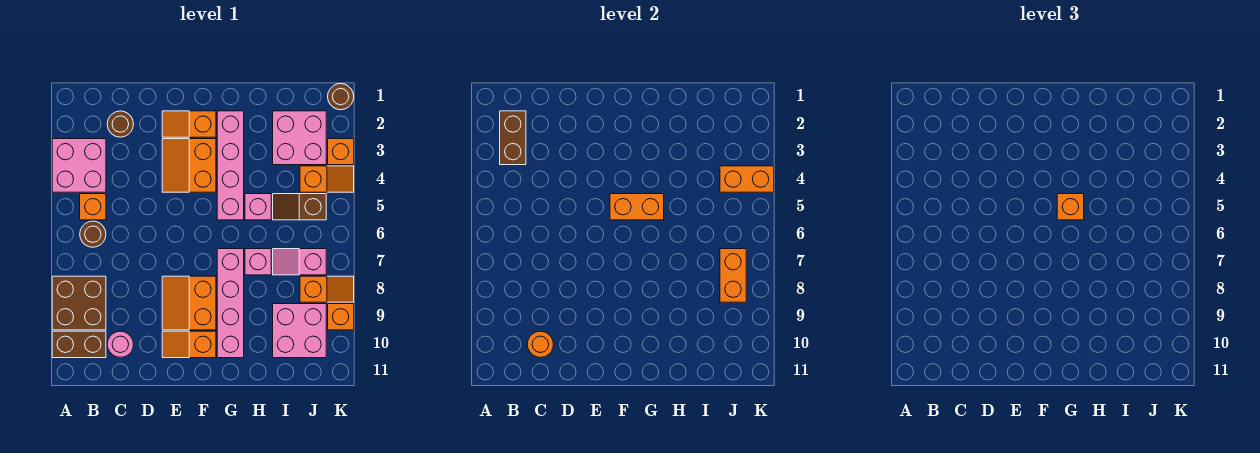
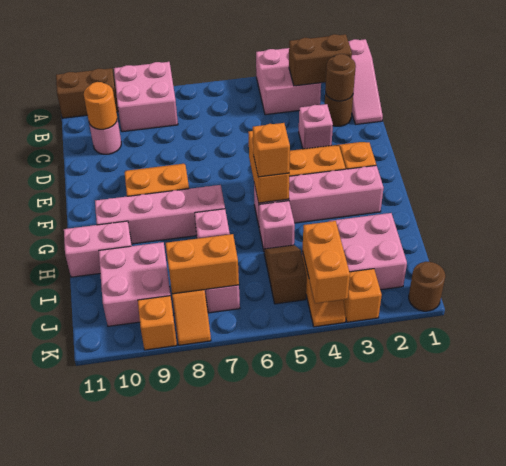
none -> pink 1x3 slope [348,39,383,124]
brown 2x2 brick [52,276,106,330] -> pink 2x2 brick [114,62,178,132]
brown 1x2 brick [52,331,106,358] -> brown 1x2 brick turned to [56,68,118,118]
orange 1x1 brick [80,194,106,220] -> none
brown 1x1 round brick [80,221,106,247] -> brown 1x1 round brick moved to [325,54,356,101]
none -> pink 1x1 brick [299,104,333,149]
orange 1x2 slope [162,331,216,358] -> none
none -> pink 1x2 brick [64,221,132,277]

